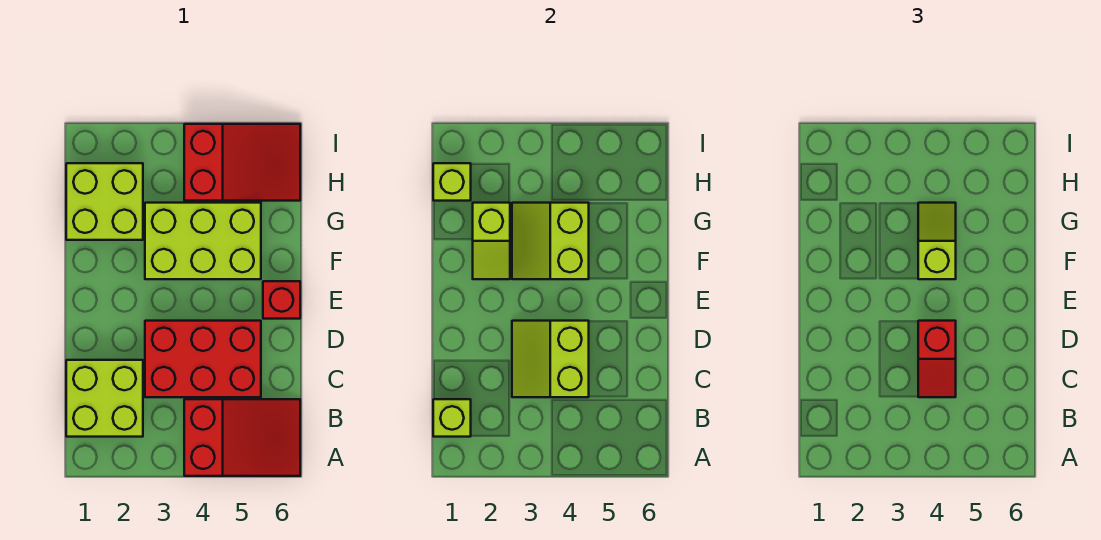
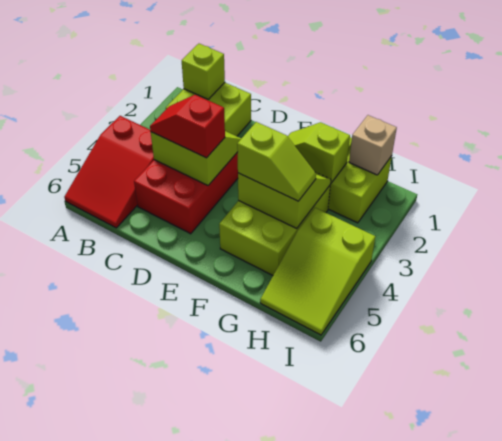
red 1x1 brick [263,281,300,319] -> none
lime 1x1 brick [433,163,471,201] -> tan 1x1 brick [349,115,397,175]
red 2x3 slope [184,124,300,201] -> lime 2x3 slope [260,208,375,335]

